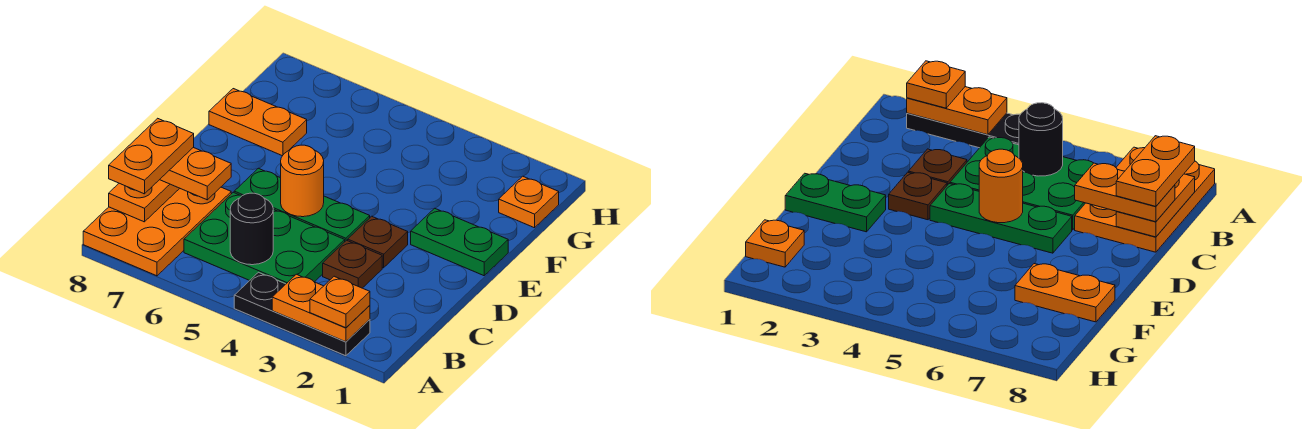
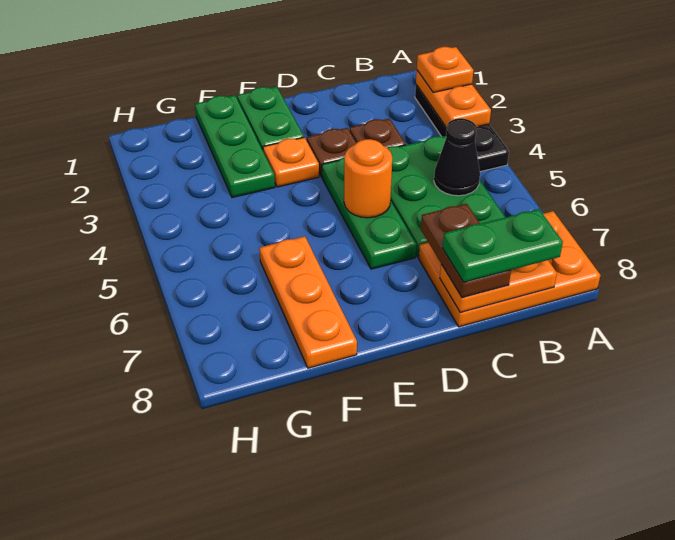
black 1x1 round brick [230,193,273,265] -> black 1x1 cone [434,118,480,196]
orange 1x2 plate [109,118,194,194] -> green 1x2 plate [443,209,563,282]
orange 1x2 plate [160,148,231,200] -> brown 1x2 plate [421,204,511,298]
none -> green 1x3 plate [195,95,275,198]
orange 1x2 plate [209,89,307,156] -> orange 1x3 plate [259,236,357,368]
orange 1x1 plate [499,176,559,228] -> orange 1x1 plate moved to [263,137,319,187]

